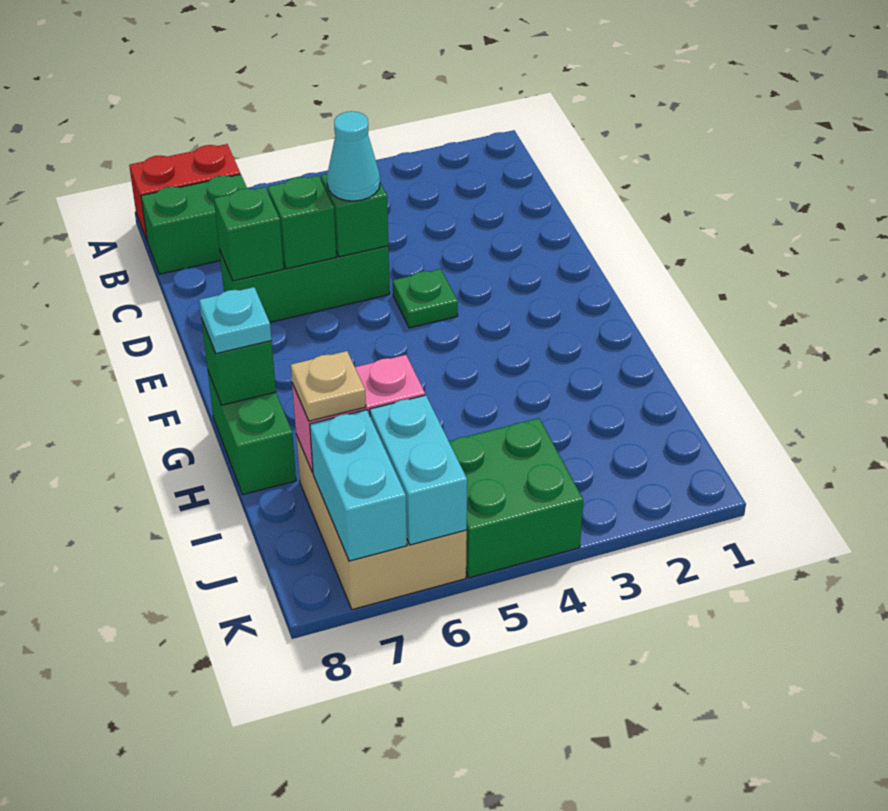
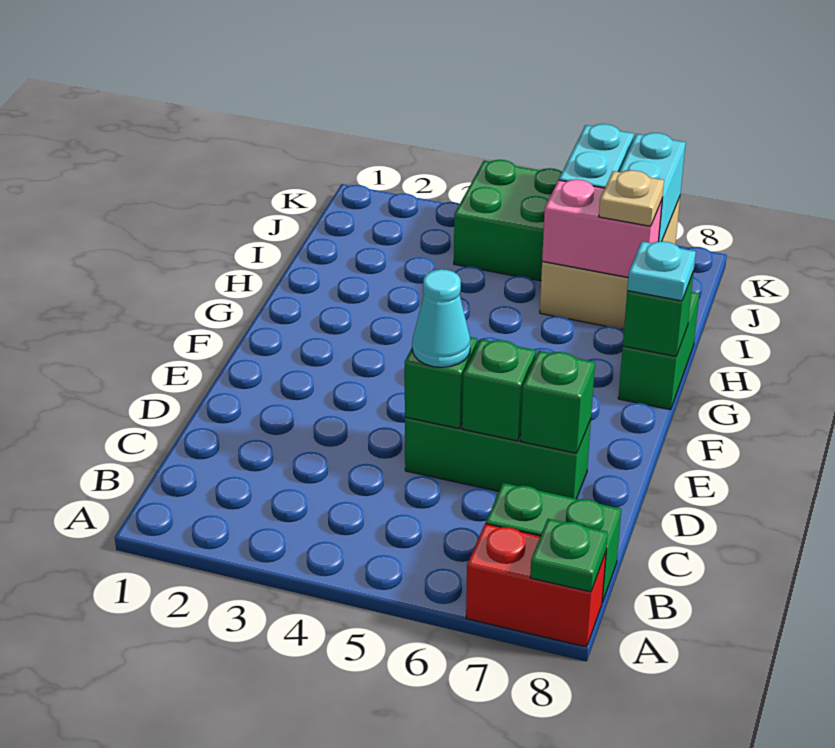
green 1x1 plate [393,269,458,328] -> green 1x1 plate moved to [530,519,608,592]

